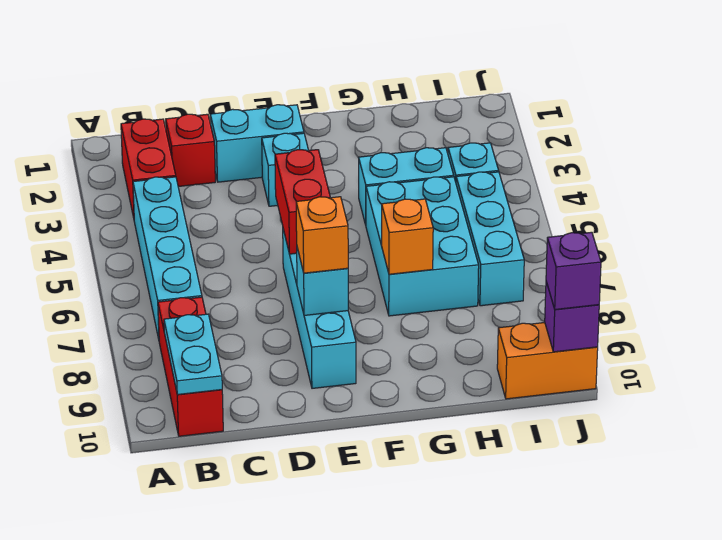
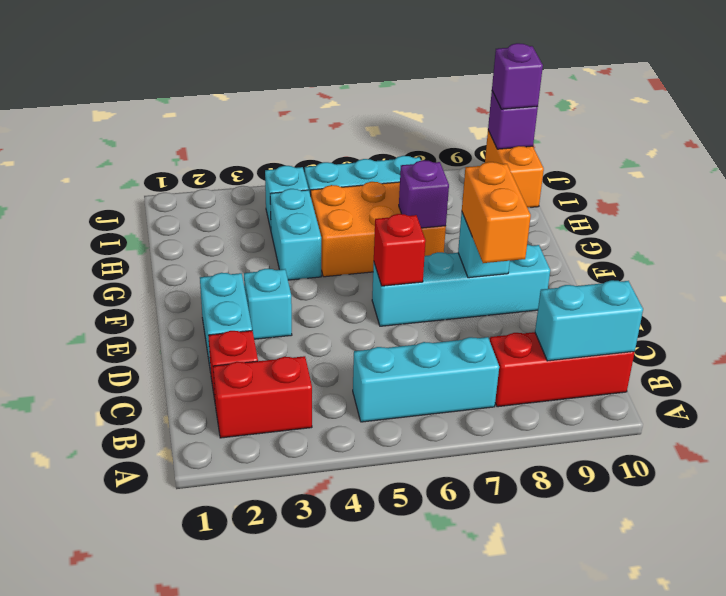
cyan 1x4 brick [133,177,202,339] -> cyan 1x3 brick [353,337,499,422]
cyan 1x2 plate [164,314,222,395] -> cyan 1x2 brick [535,280,643,361]
red 1x2 brick [275,150,330,254] -> red 1x1 brick [374,214,426,286]
orange 1x1 brick [296,197,348,273] -> orange 1x2 brick [462,162,531,263]
cyan 2x3 brick [366,177,479,316] -> orange 2x3 brick [311,182,446,277]
orange 1x1 brick [381,199,433,274] -> purple 1x1 brick [399,160,449,228]

